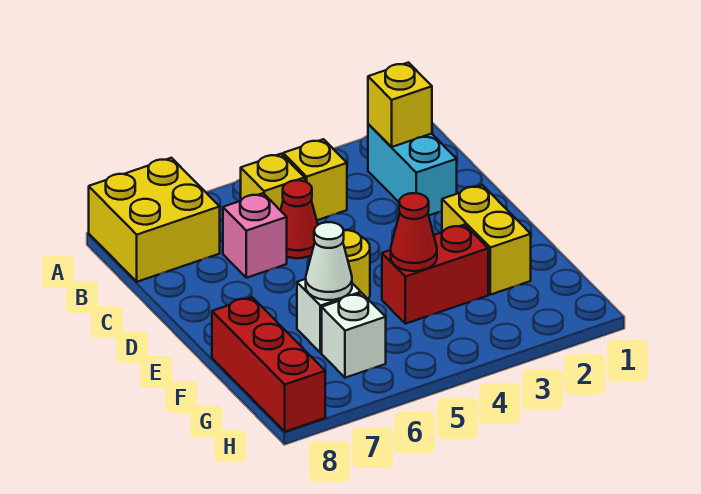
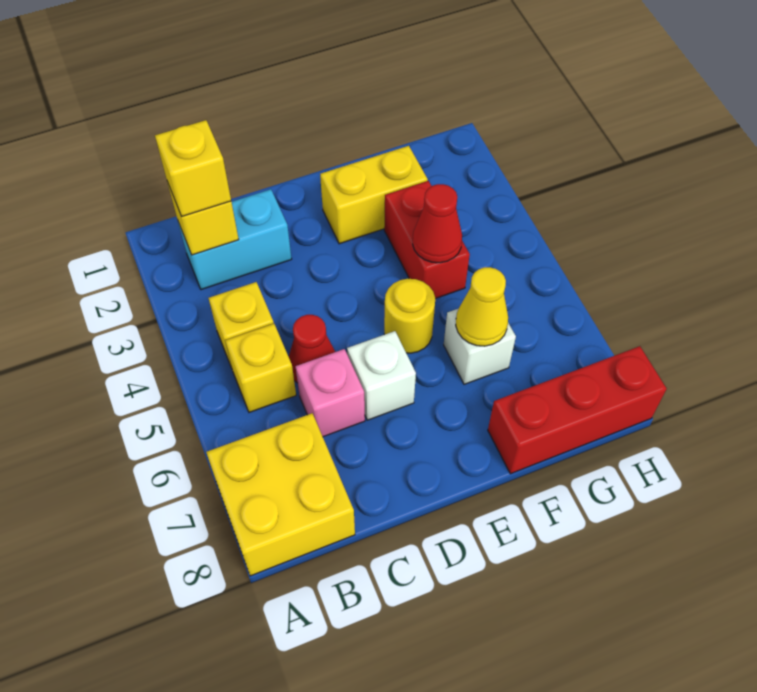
none -> yellow 1x1 brick [155,120,231,217]
white 1x1 cone [306,222,352,300] -> yellow 1x1 cone [456,267,508,346]
white 1x1 brick [322,293,386,378] -> white 1x1 brick moved to [347,331,416,420]

